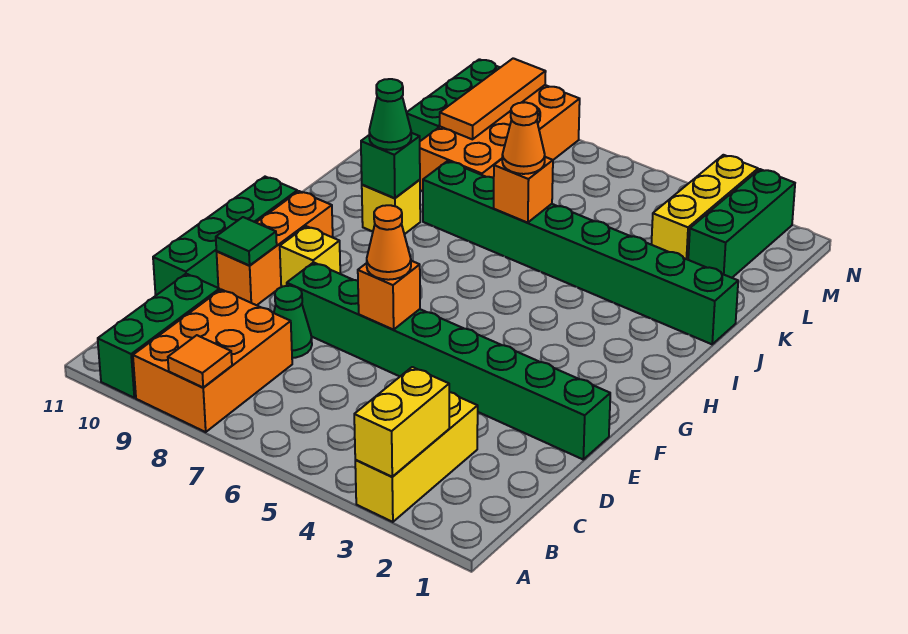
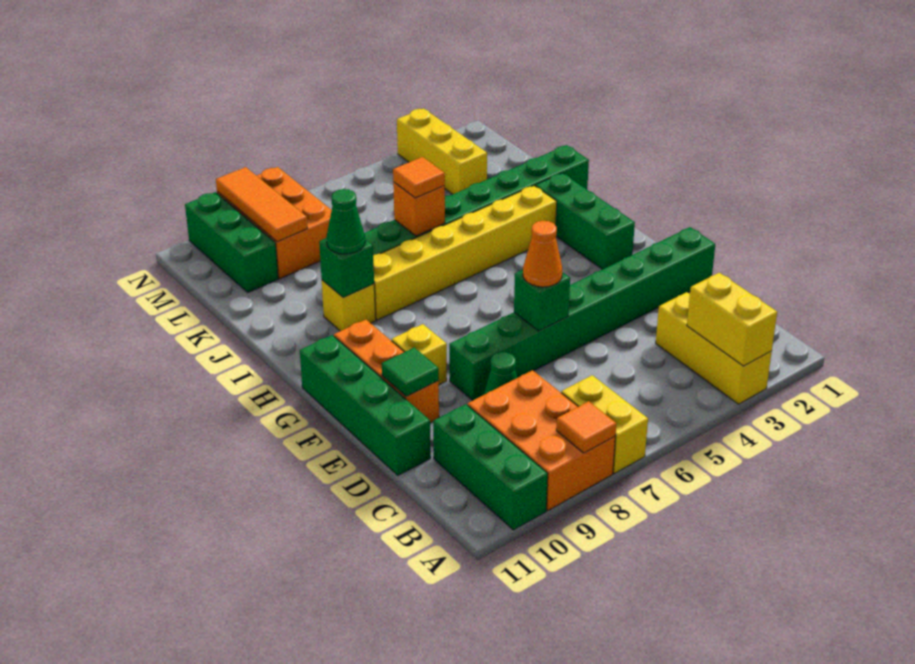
none -> yellow 1x2 brick [561,375,648,473]
orange 1x1 brick [358,261,420,330] -> green 1x1 brick [514,270,570,331]
none -> yellow 1x6 brick [373,186,557,320]
orange 1x1 cone [502,102,545,174] -> orange 1x1 tile [393,157,445,198]
orange 2x4 brick [420,85,580,191] -> orange 2x3 brick [217,167,332,278]
green 1x3 brick [688,169,795,278] -> green 1x3 brick moved to [536,173,635,269]

